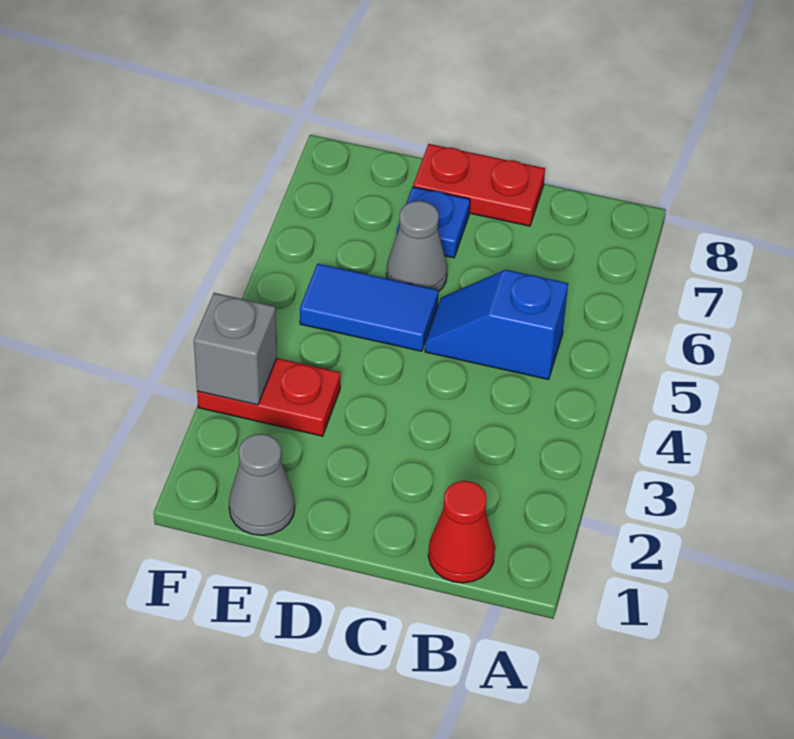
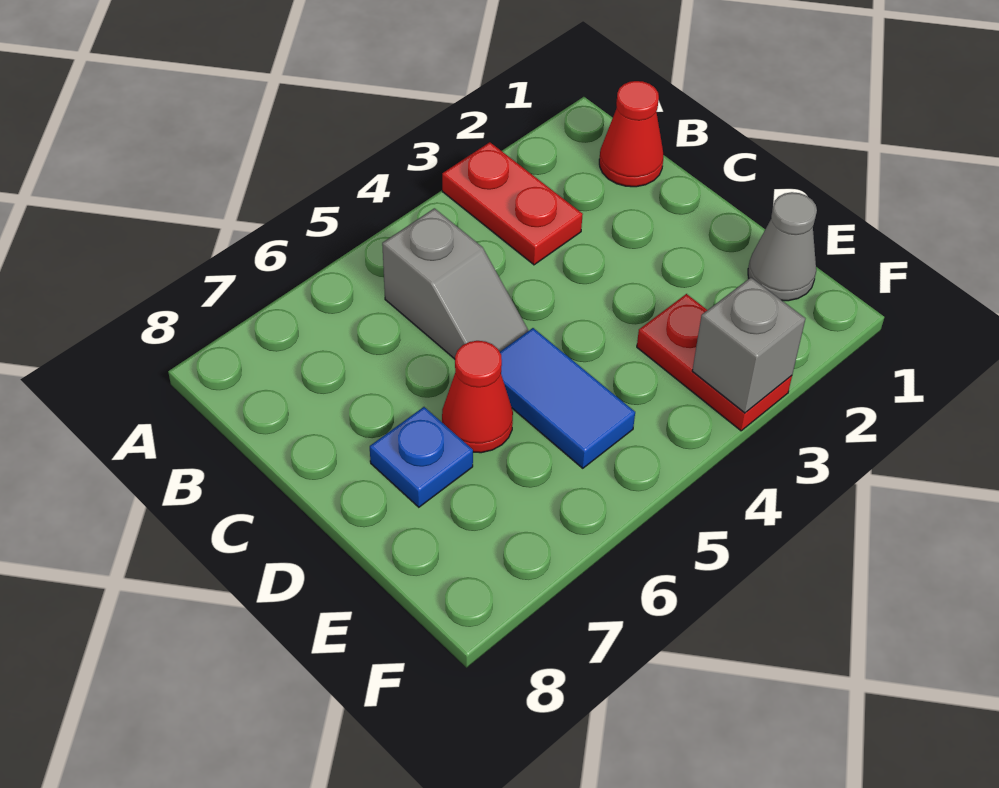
blue 1x2 slope [425,270,568,380] -> grey 1x2 slope [382,208,529,359]
red 1x2 plate [413,144,545,226] -> red 1x2 plate moved to [442,142,583,265]
grey 1x1 cone [387,201,447,291] -> red 1x1 cone [442,341,513,453]

